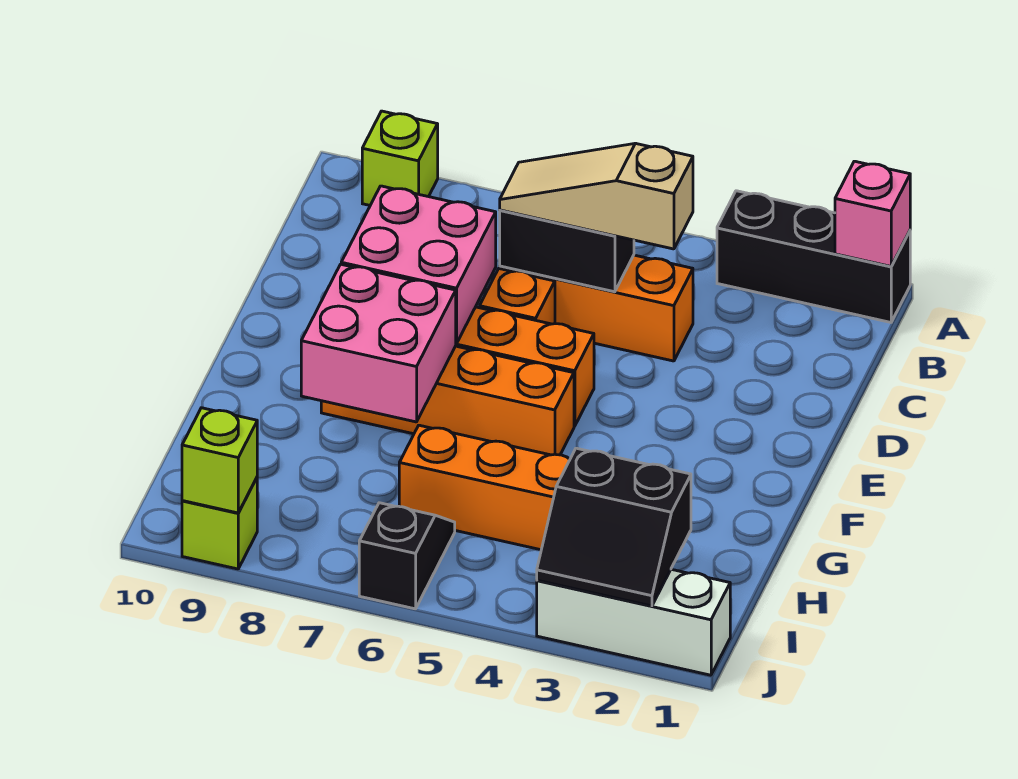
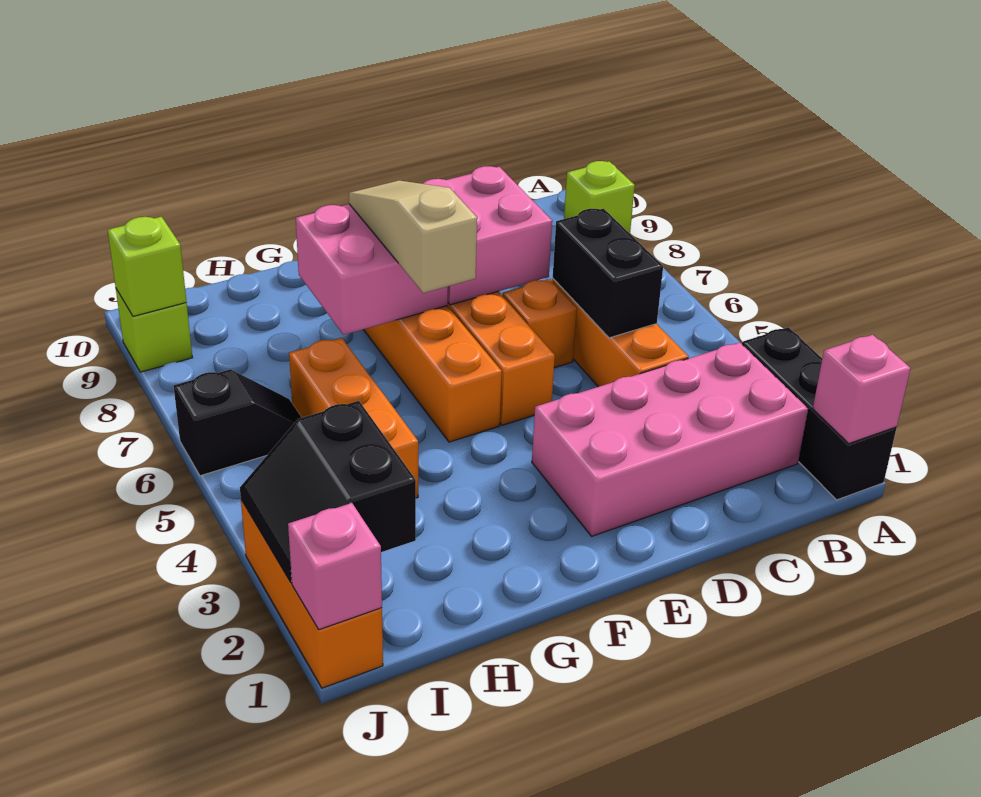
none -> pink 2x4 brick [532,343,808,536]
tan 1x3 slope [500,143,693,249] -> tan 1x3 slope moved to [349,181,477,293]
white 1x3 brick [537,569,730,675] -> orange 1x3 brick [241,500,383,688]
none -> pink 1x1 brick [288,503,382,630]

